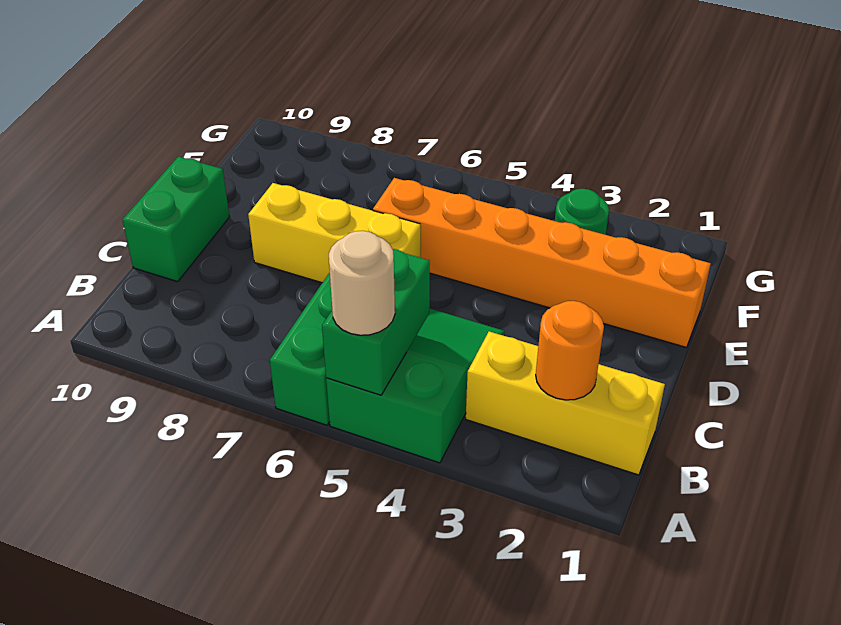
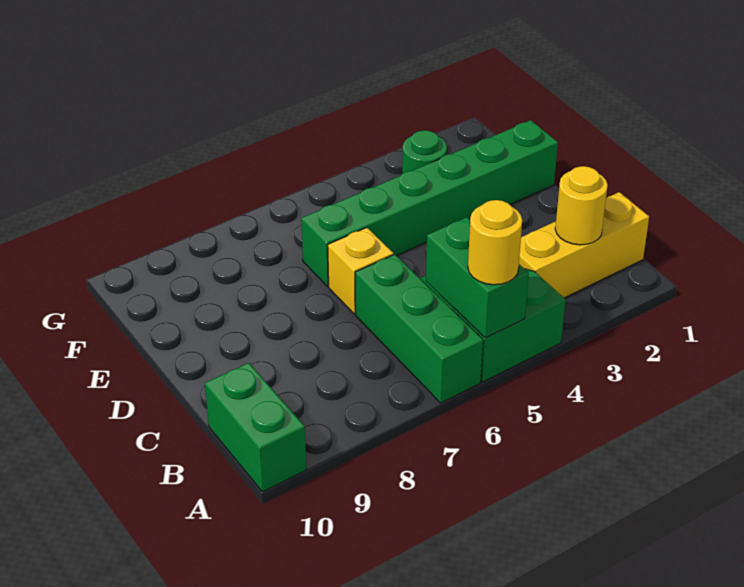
tan 1x1 round brick [329,231,395,335] -> yellow 1x1 round brick [468,200,522,285]
orange 1x1 round brick [536,301,604,400] -> yellow 1x1 round brick [555,166,608,245]
green 1x2 brick [123,157,230,282] -> green 1x2 brick moved to [205,363,307,492]
yellow 1x3 brick [248,183,421,283] -> yellow 1x1 brick [328,228,393,314]
orange 1x6 brick [373,178,711,347] -> green 1x6 brick [301,120,558,287]

